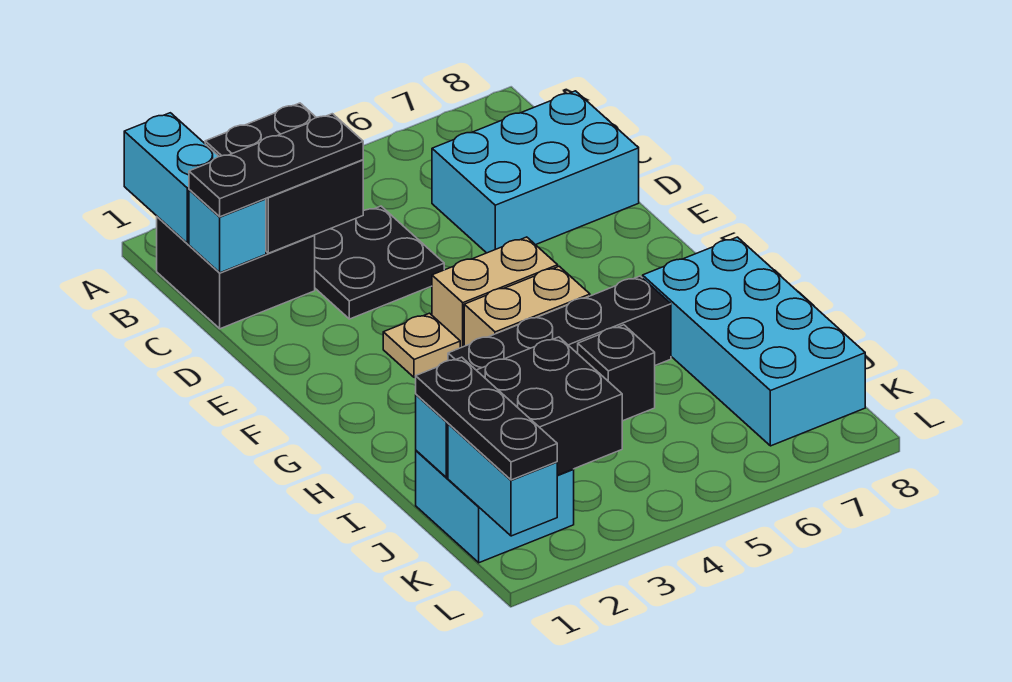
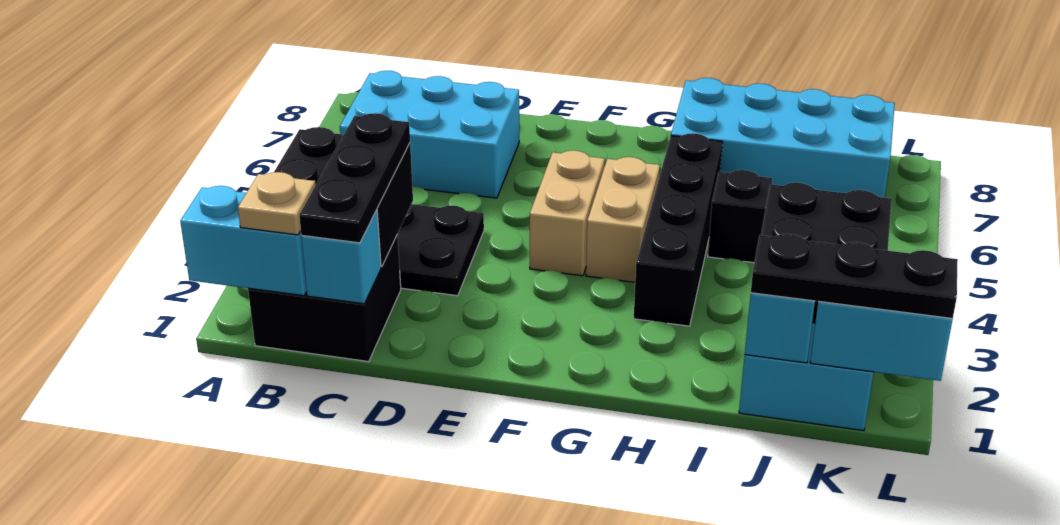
cyan 2x3 brick [432,91,639,253] -> cyan 2x3 brick turned to [340,71,519,198]
tan 1x1 plate [383,313,460,378] -> tan 1x1 plate moved to [238,172,316,235]

